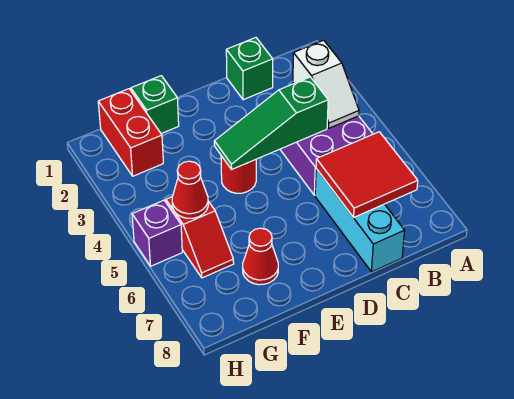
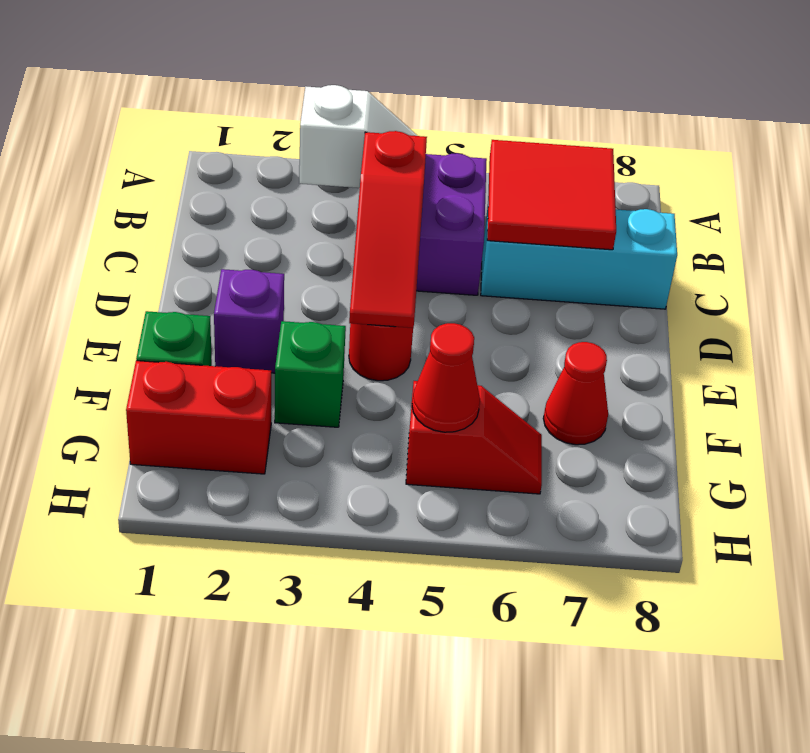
green 1x1 brick [226,38,273,100] -> green 1x1 brick moved to [275,321,346,427]
green 1x3 slope [214,77,328,169] -> red 1x3 slope [349,131,427,328]
purple 1x1 brick [132,200,182,266] -> purple 1x1 brick moved to [214,269,284,373]

